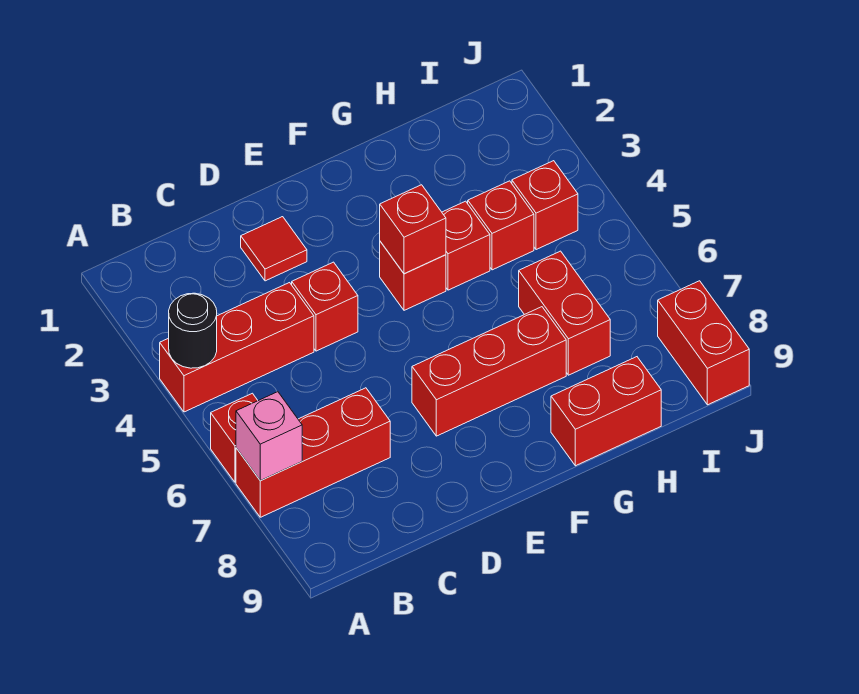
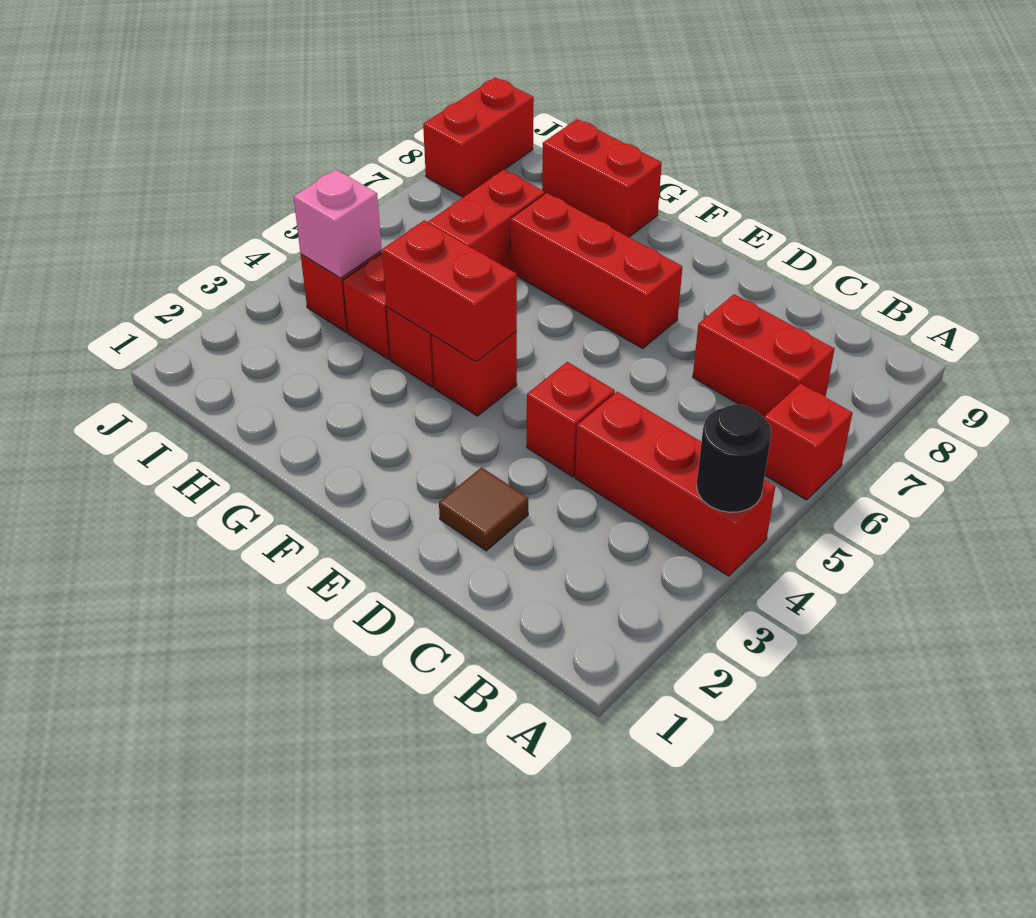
red 1x3 brick [236,388,390,517] -> red 1x2 brick [693,294,834,417]
pink 1x1 brick [236,392,302,481] -> pink 1x1 brick moved to [294,170,382,278]
red 1x1 tile [241,217,307,281] -> brown 1x1 tile [439,467,528,551]
red 1x1 brick [380,185,446,274] -> red 1x2 brick [382,220,517,362]

